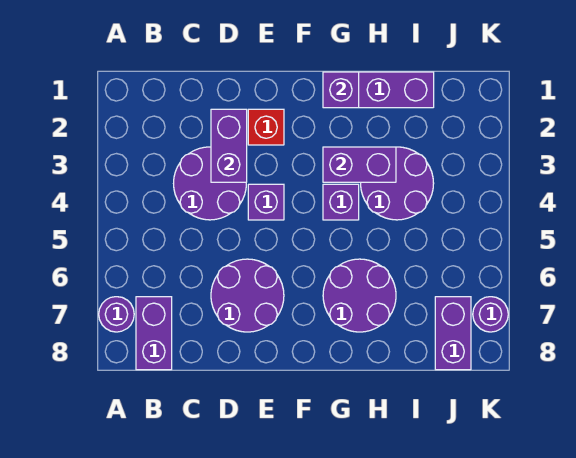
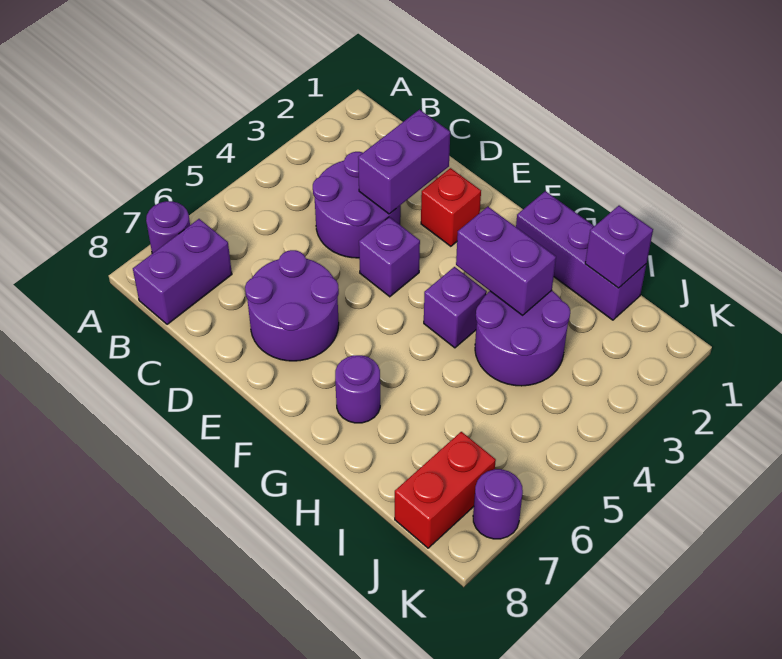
purple 1x1 brick [323,72,359,108] -> purple 1x1 brick moved to [585,206,653,288]
purple 2x2 round brick [323,259,396,332] -> purple 1x1 round brick [335,355,380,423]
purple 1x2 brick [435,297,471,370] -> red 1x2 brick [395,432,496,548]

